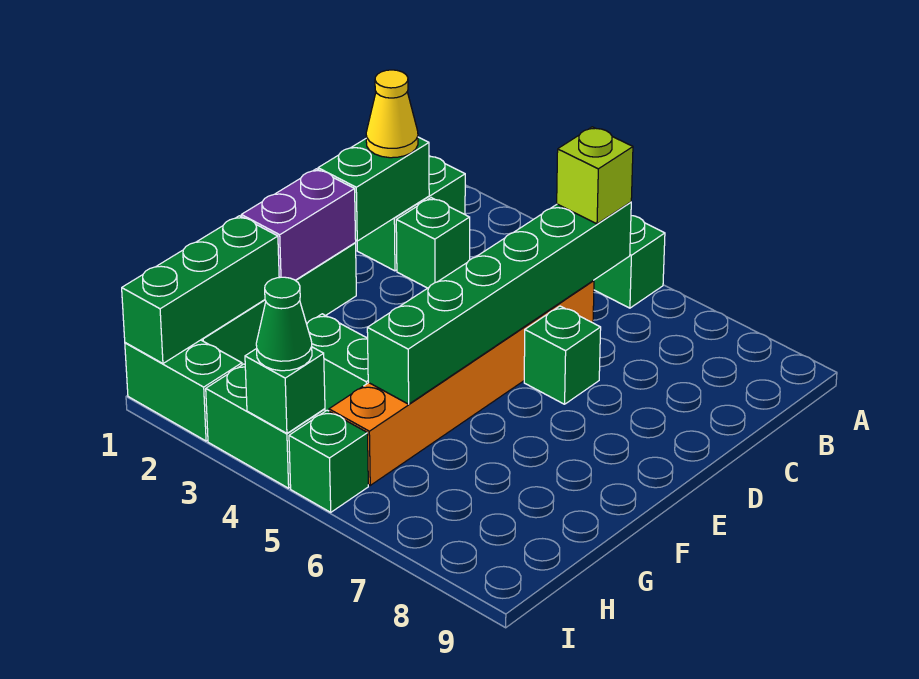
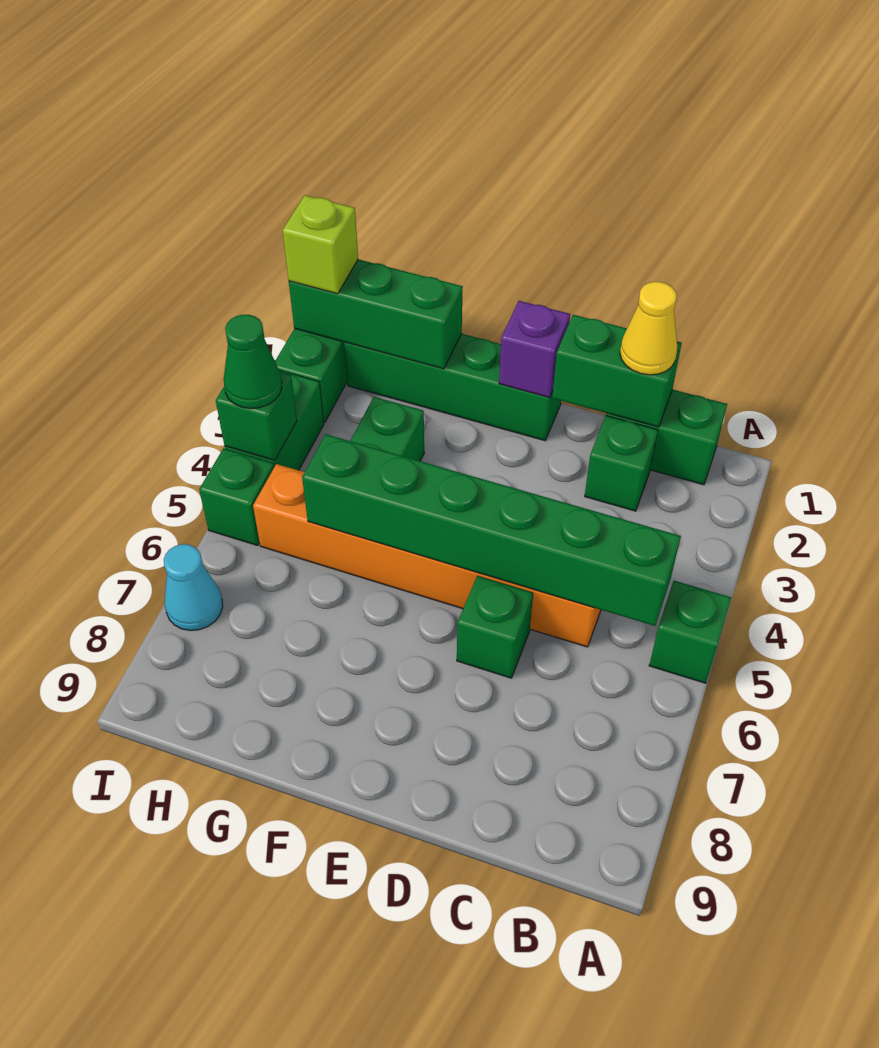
lime 1x1 brick [557,127,633,224] -> lime 1x1 brick moved to [283,195,358,294]
purple 1x2 brick [241,169,356,280] -> purple 1x1 brick [499,301,570,397]
none -> cyan 1x1 cone [164,544,223,631]

